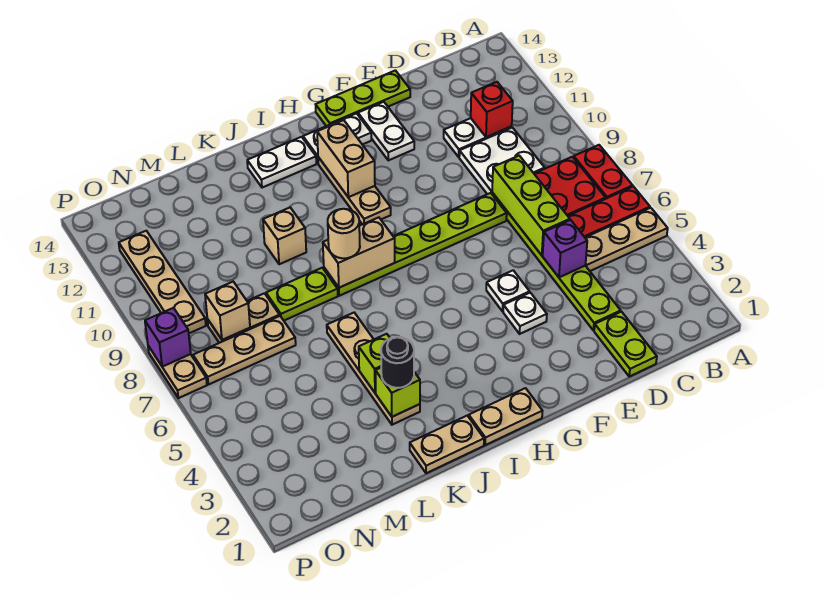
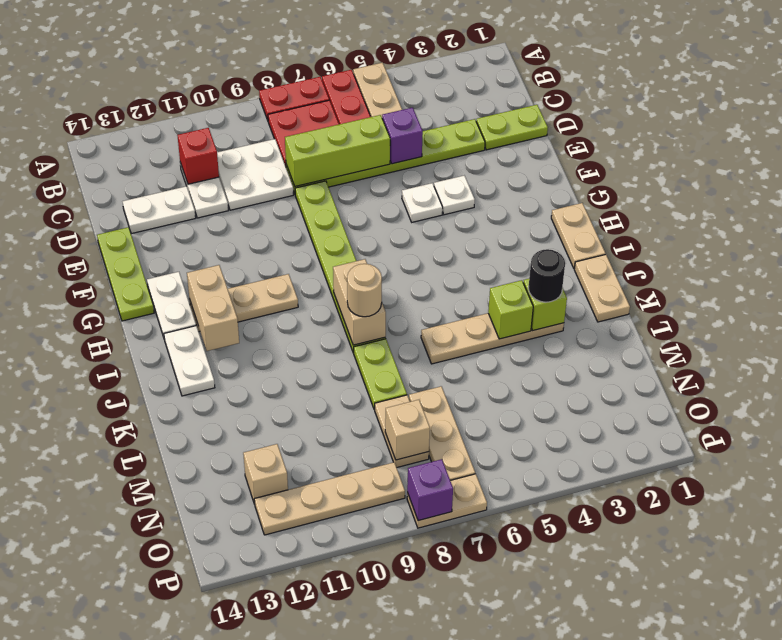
white 1x2 plate [358,102,414,160] -> white 1x2 plate moved to [123,186,196,234]
tan 1x2 brick [317,120,375,197] -> tan 1x2 brick turned to [187,265,239,351]
tan 1x1 brick [263,208,306,264] -> tan 1x1 brick moved to [243,444,288,504]

